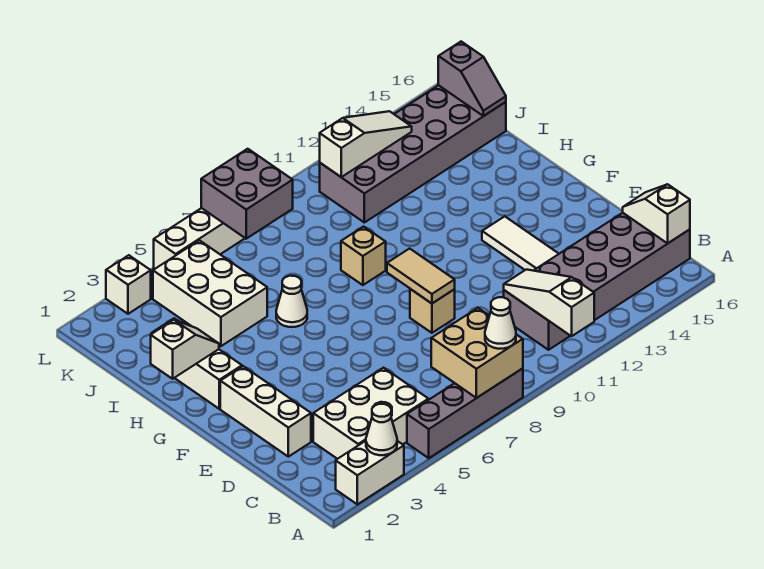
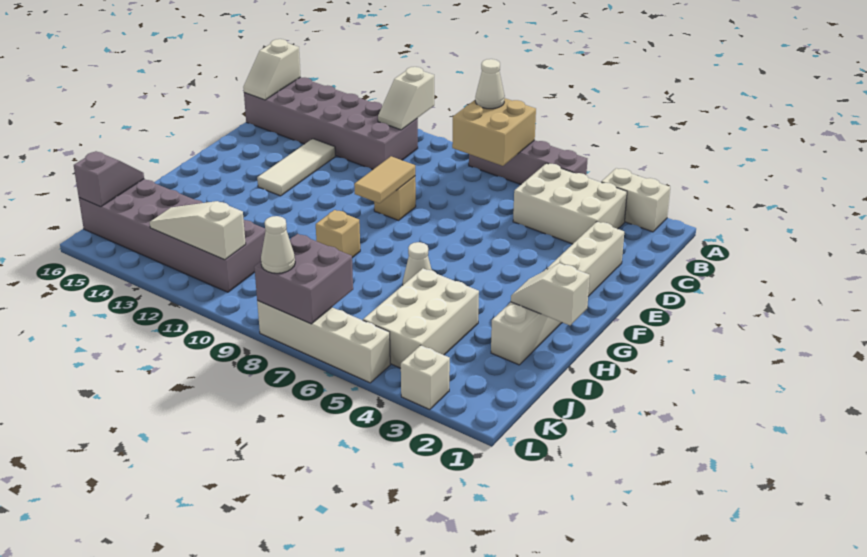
white 1x1 cone [366,404,397,455] -> white 1x1 cone moved to [261,216,295,273]
white 1x3 slope [504,270,594,336] -> white 1x2 slope [378,67,434,130]

